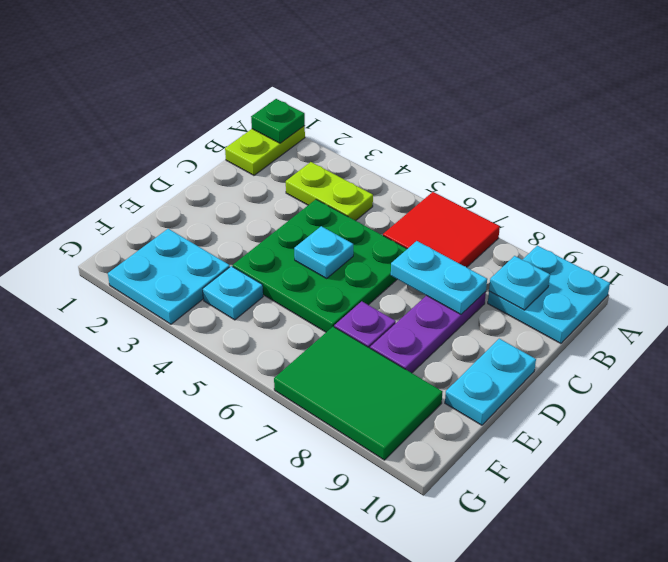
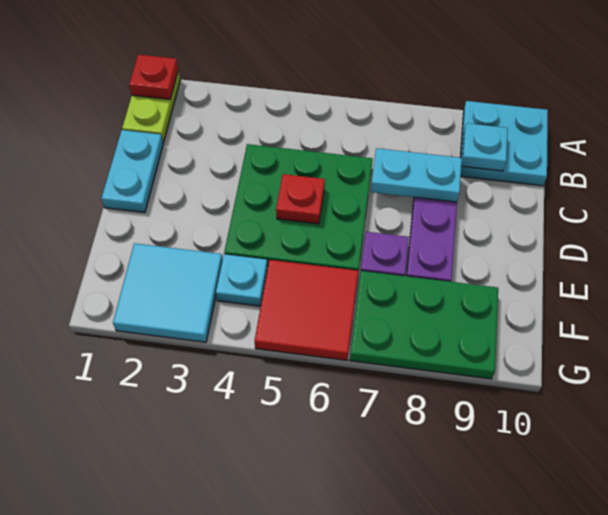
green 1x1 plate [251,99,305,143] -> red 1x1 plate [129,55,178,99]
red 2x2 tile [383,192,500,267] -> red 2x2 tile moved to [254,260,359,360]
lime 1x2 plate [286,162,373,221] -> none
cyan 1x1 plate [294,226,353,278] -> red 1x1 plate [276,174,325,224]
cyan 1x2 plate [445,339,536,425] -> cyan 1x2 plate moved to [101,130,163,213]
cyan 2x2 plate [108,229,230,324] -> cyan 2x2 tile [113,243,223,342]
green 2x3 tile [274,327,442,460] -> green 2x3 plate [350,271,498,379]

